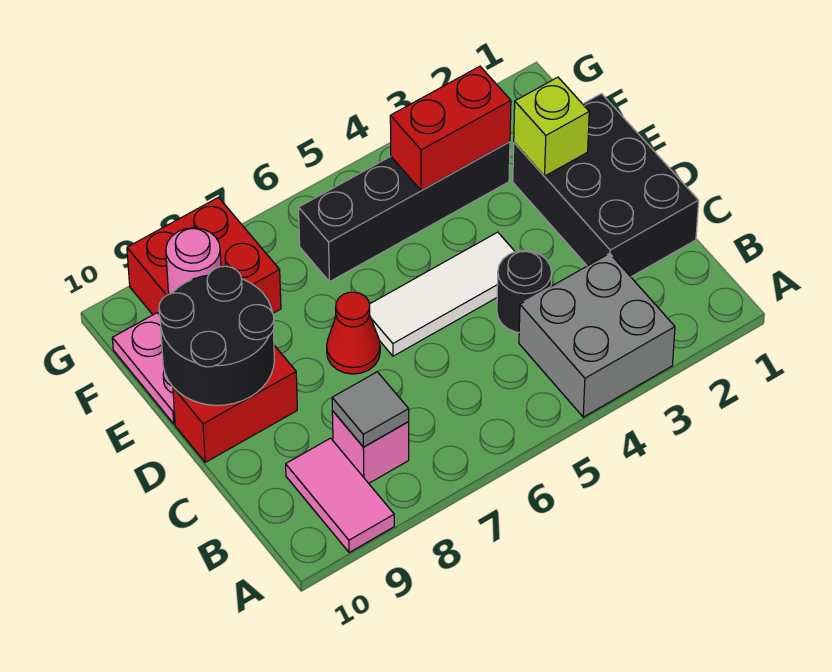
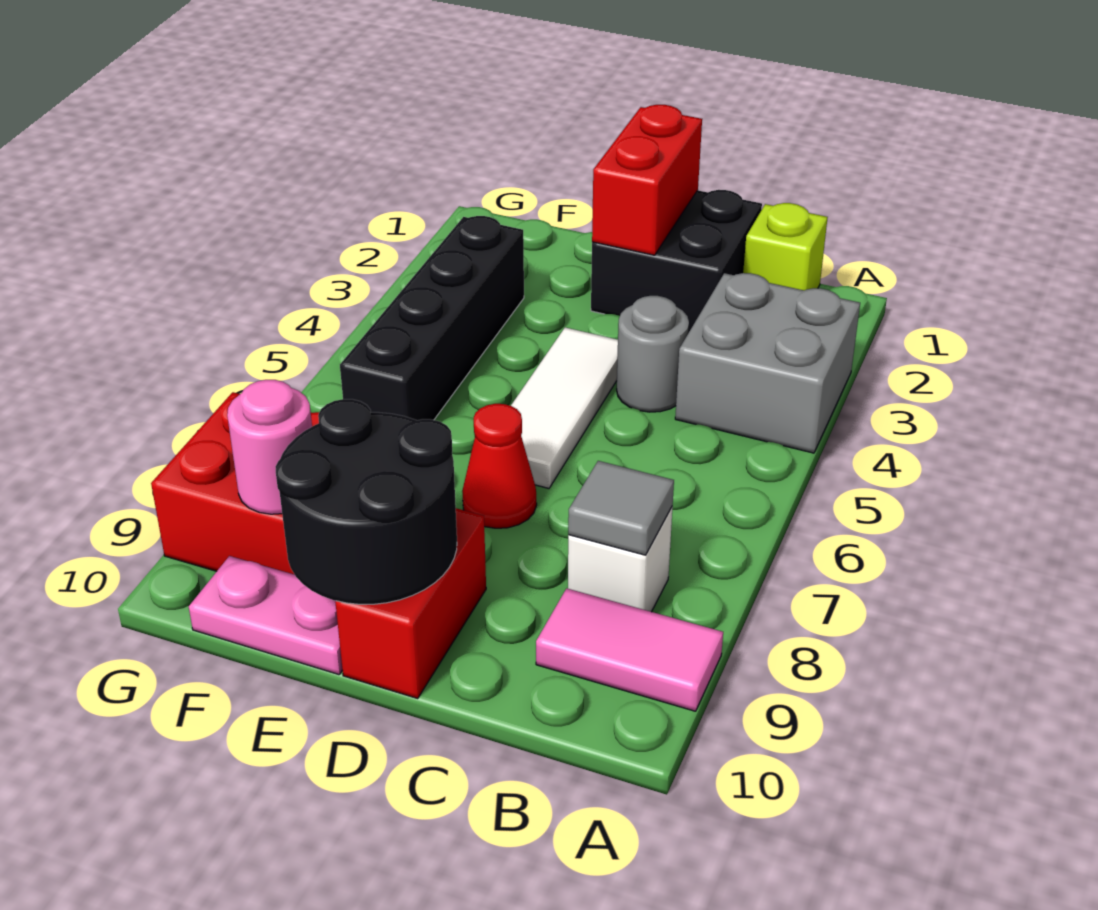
pink 1x1 brick [332,411,409,483] -> white 1x1 brick [568,506,673,612]
black 2x3 brick [513,94,699,277] -> black 2x2 brick [591,190,762,331]
black 1x1 round brick [497,251,552,332] -> grey 1x1 round brick [617,296,689,412]
lime 1x1 brick [514,77,589,176] -> lime 1x1 brick moved to [743,203,828,290]
red 1x2 brick [390,66,511,191] -> red 1x2 brick moved to [592,105,702,255]

